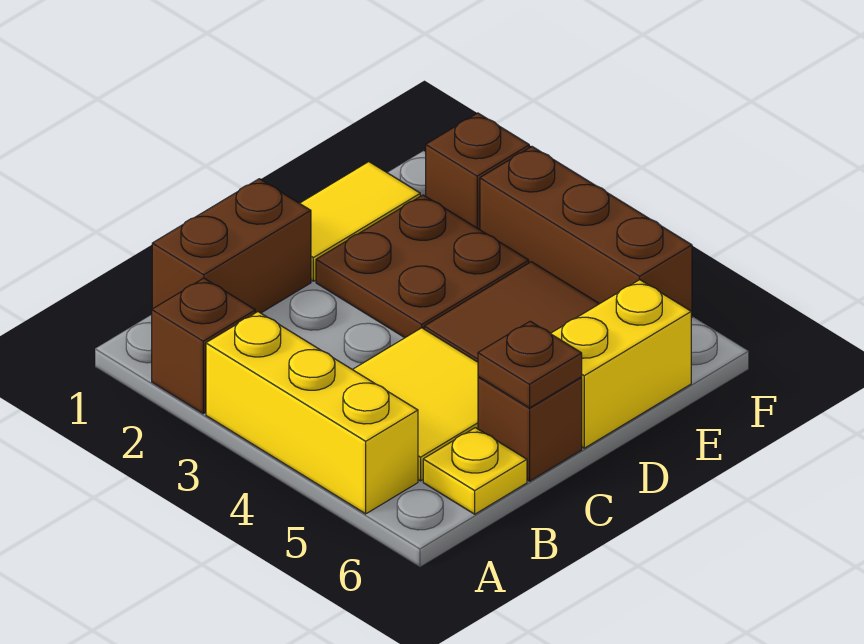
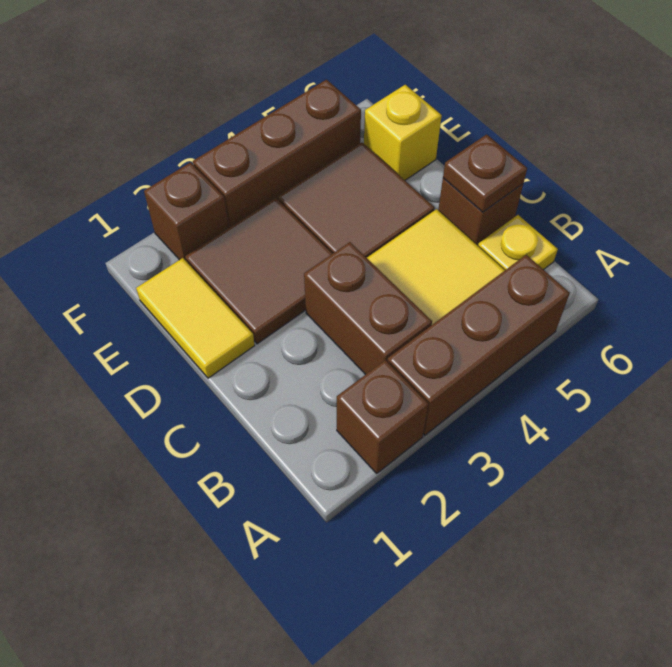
yellow 1x3 brick [206,312,418,514] -> brown 1x3 brick [388,255,570,435]
brown 1x2 brick [152,179,311,313] -> brown 1x2 brick moved to [304,242,432,375]
brown 2x2 plate [316,195,529,338] -> brown 2x2 tile [185,198,333,344]
yellow 1x2 brick [550,280,691,448] -> yellow 1x1 brick [364,85,442,180]

